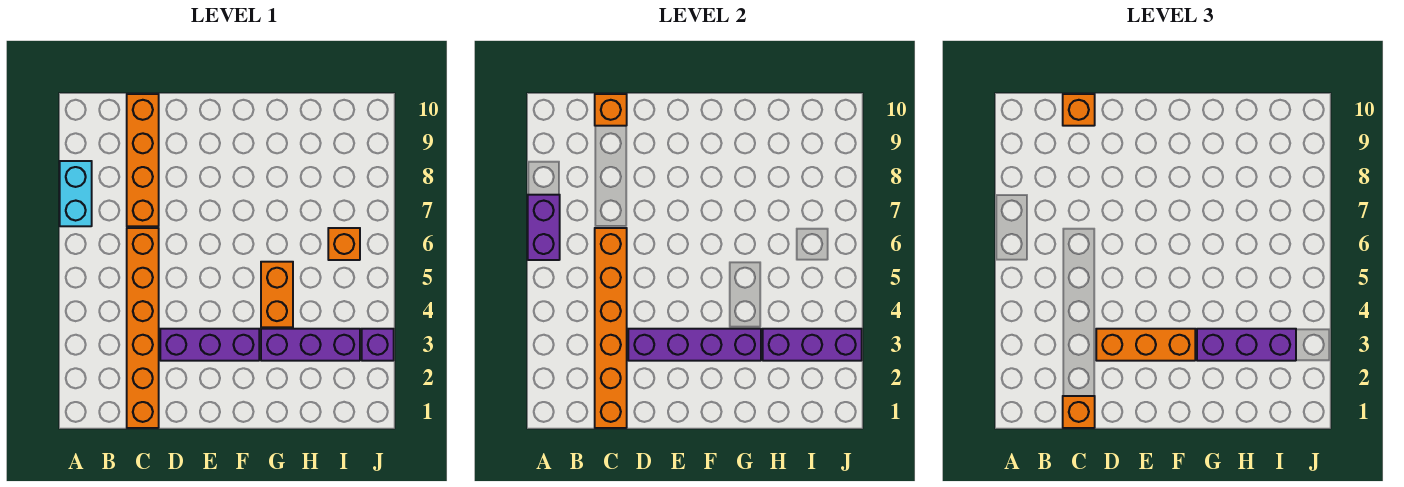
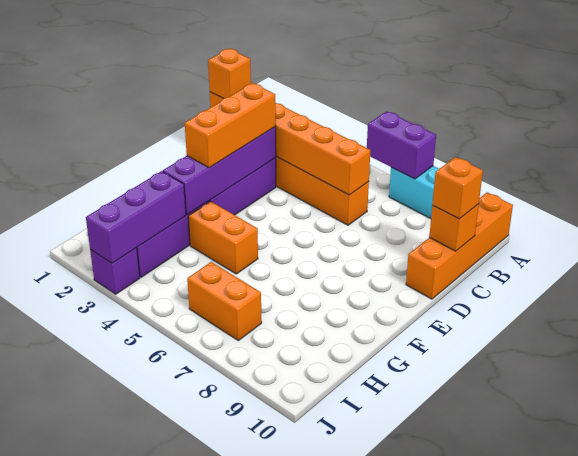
orange 1x4 brick [127,94,159,226] -> orange 1x4 brick turned to [406,192,513,299]
purple 1x3 brick [1197,329,1296,361] -> none
orange 1x1 brick [328,228,360,260] -> orange 1x2 brick [187,262,262,341]

